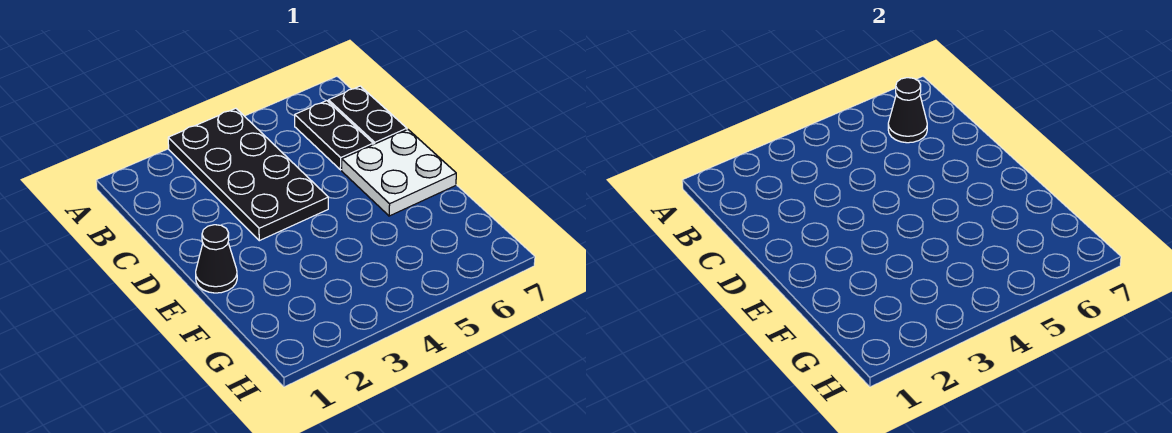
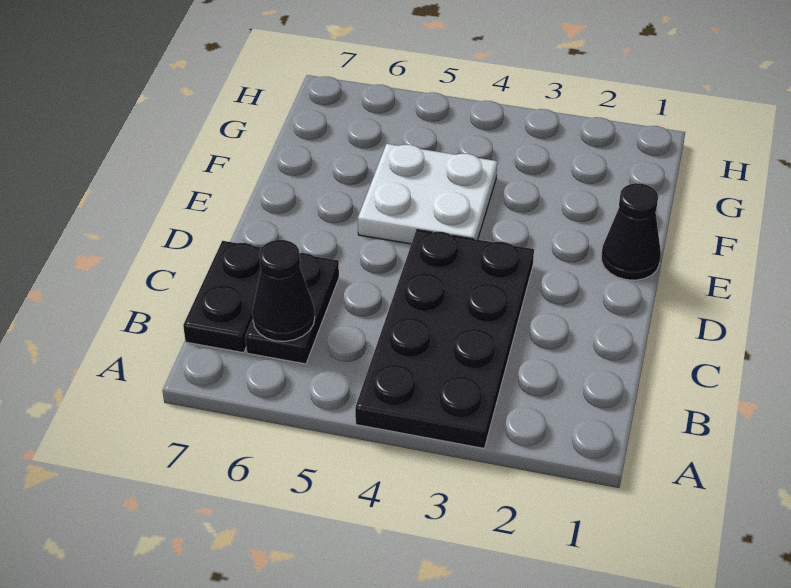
white 2x2 plate [342,130,456,216] -> white 2x2 plate moved to [358,144,497,244]

